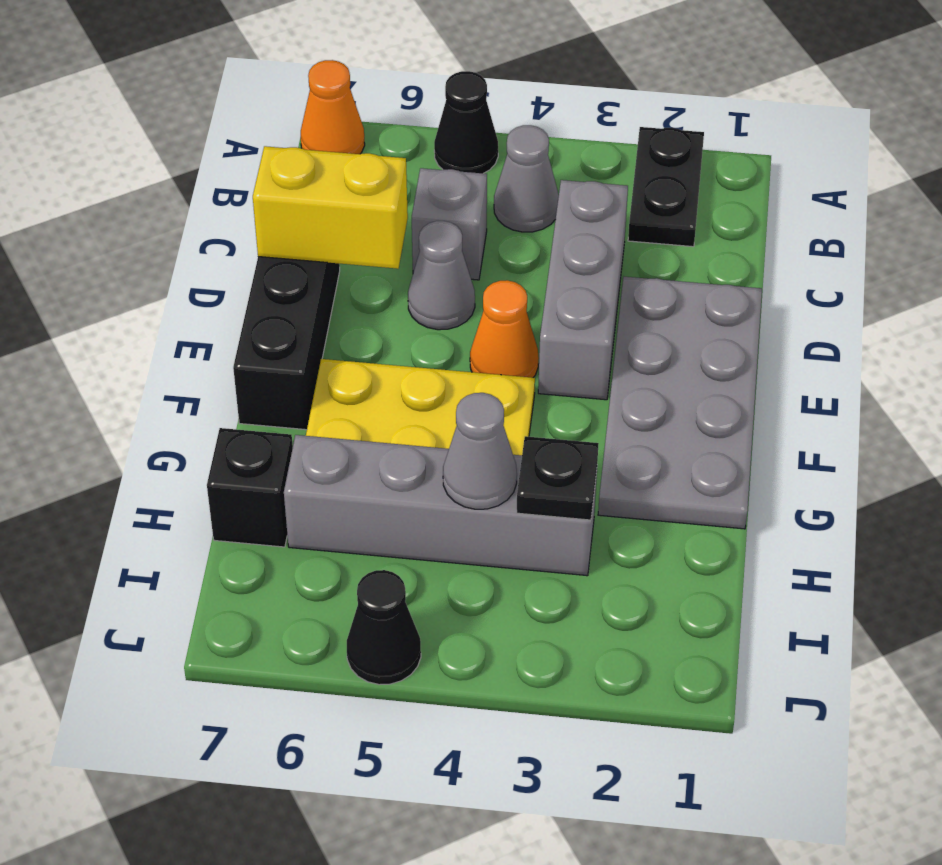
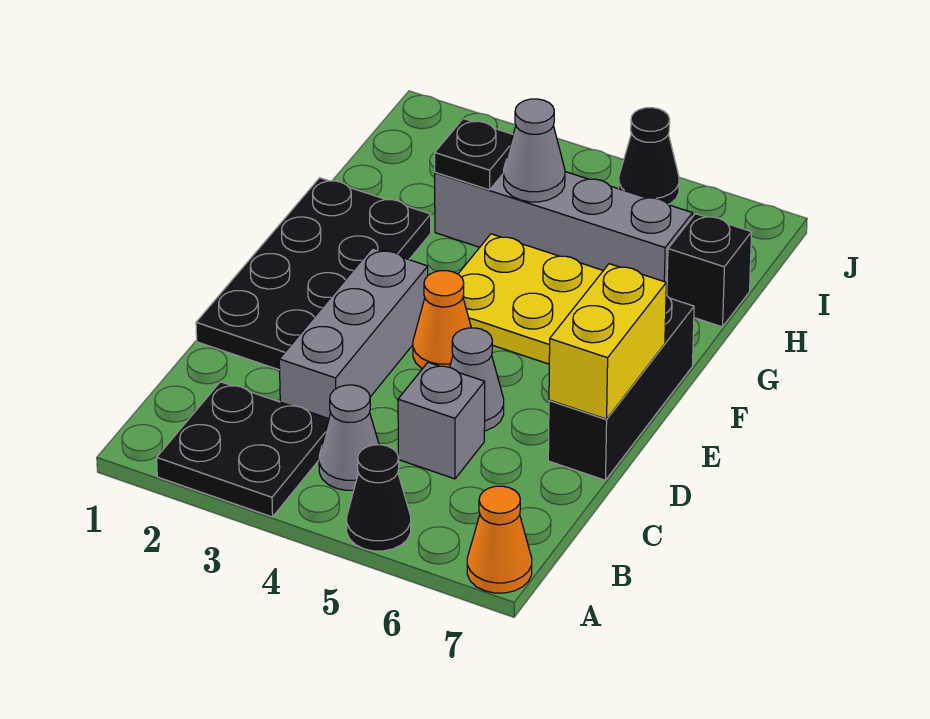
black 1x2 plate [628,127,704,247] -> black 2x2 plate [157,382,329,517]
grey 2x4 plate [598,277,762,529] -> black 2x4 plate [196,178,431,370]
yellow 1x2 brick [253,146,408,269] -> yellow 1x2 brick turned to [549,264,666,419]

